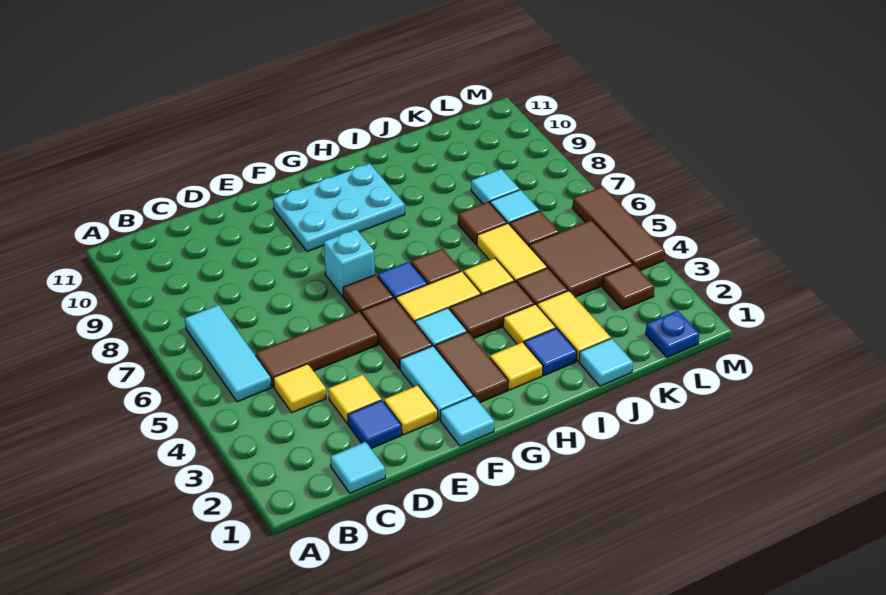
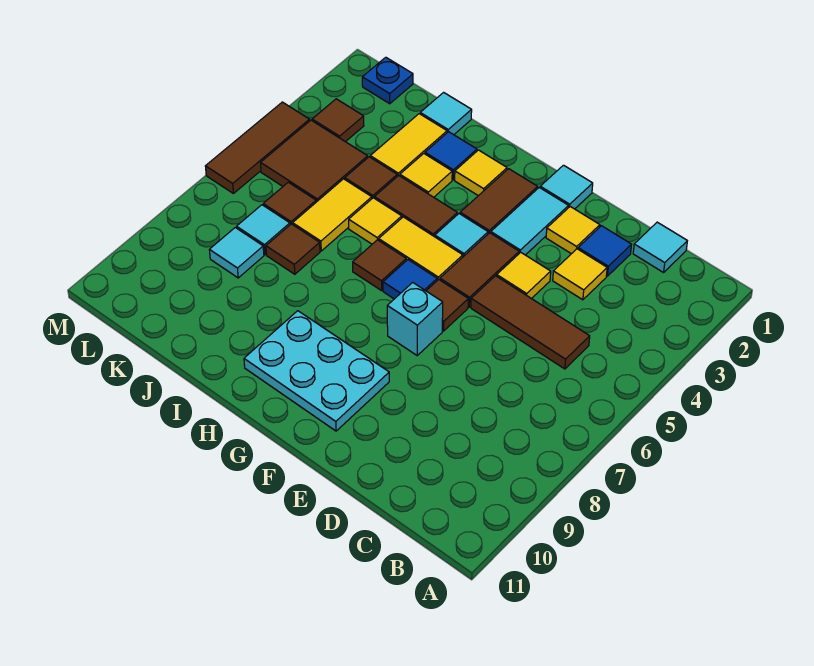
cyan 1x3 tile [185,305,272,402] -> none
yellow 1x1 tile [274,364,326,413] -> yellow 1x1 tile moved to [497,252,551,299]

